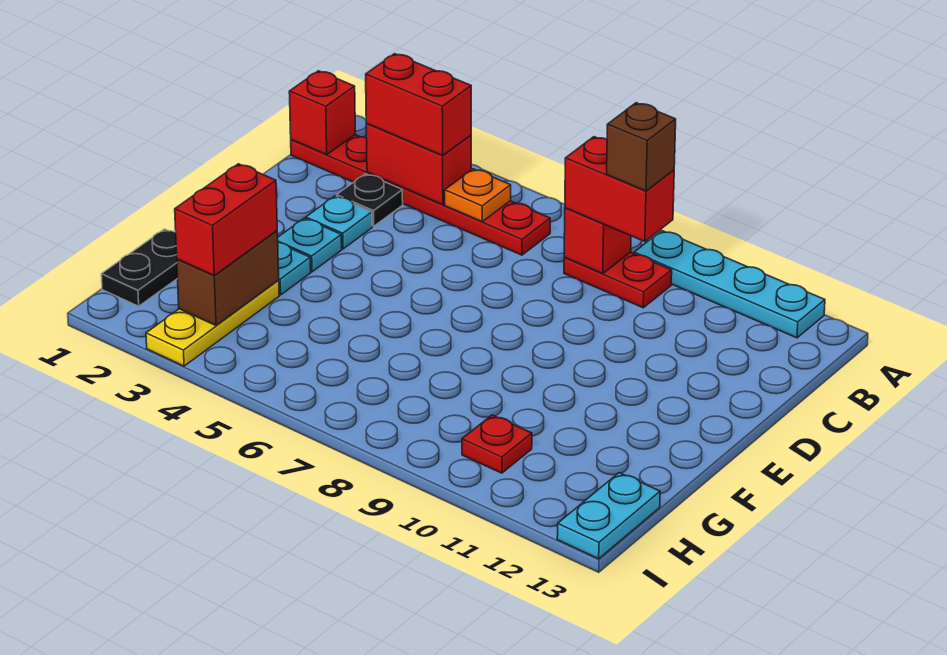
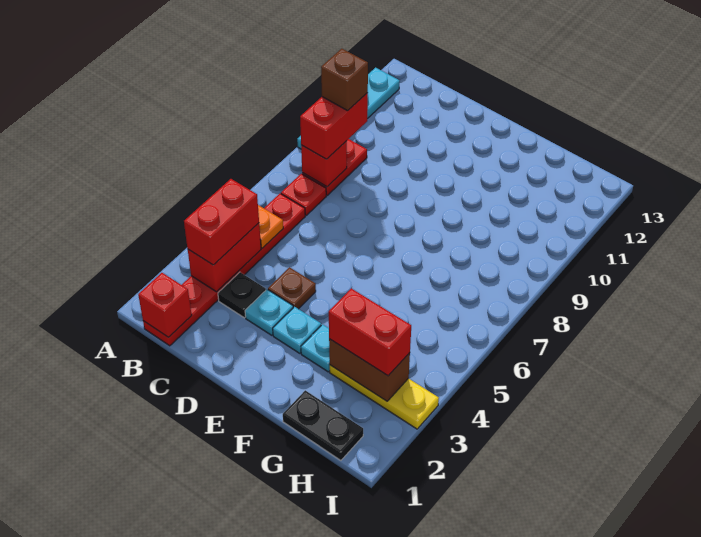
none -> brown 1x1 plate [268,267,316,309]
red 1x1 plate [462,415,532,473] -> red 1x1 plate moved to [281,174,326,215]
cyan 1x2 plate [557,473,660,559] -> none

